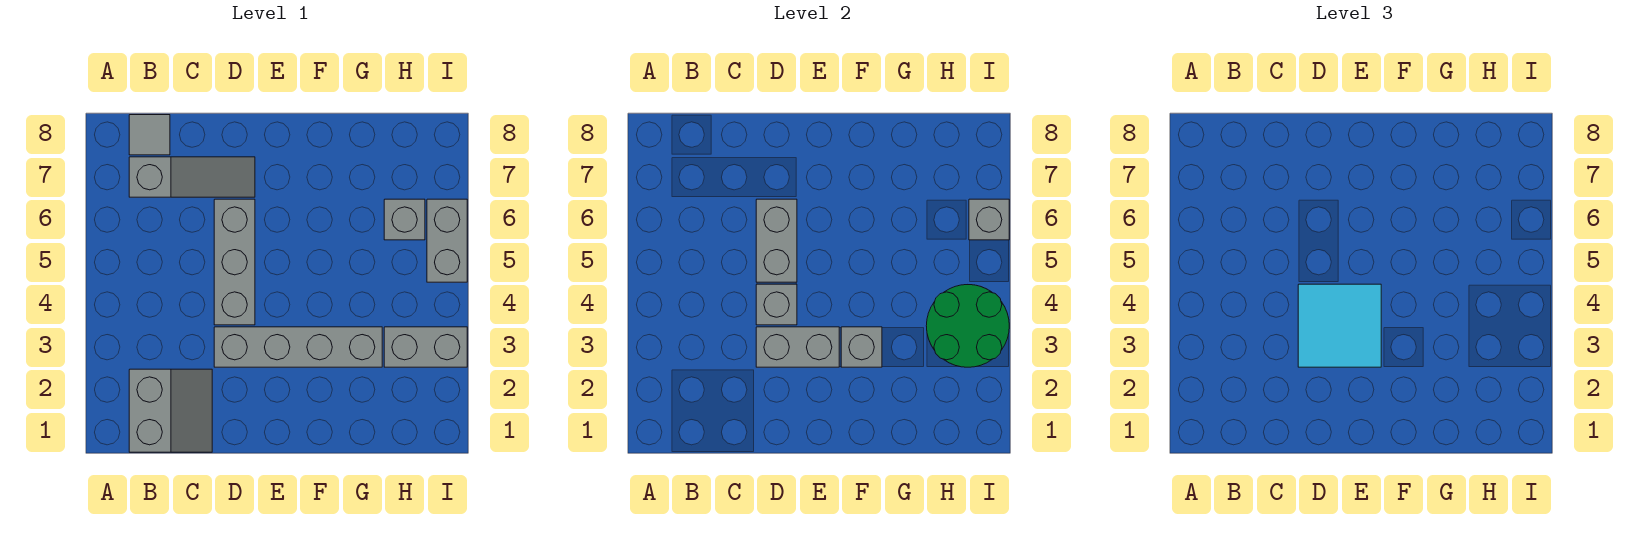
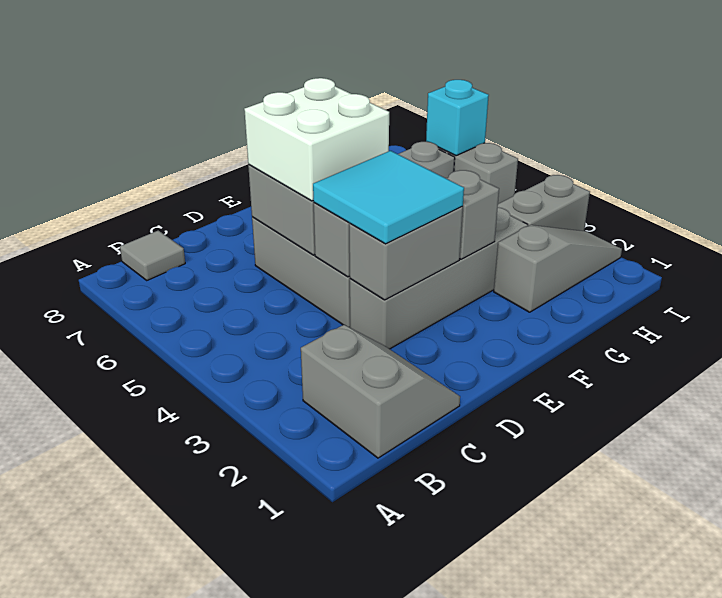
grey 1x3 slope [129,157,255,197] -> grey 1x3 slope moved to [494,225,622,312]
none -> white 2x2 brick [244,78,389,201]
green 2x2 round brick [926,285,1009,367] -> none
grey 1x1 brick [969,199,1009,240] -> cyan 1x1 brick [426,80,489,155]

